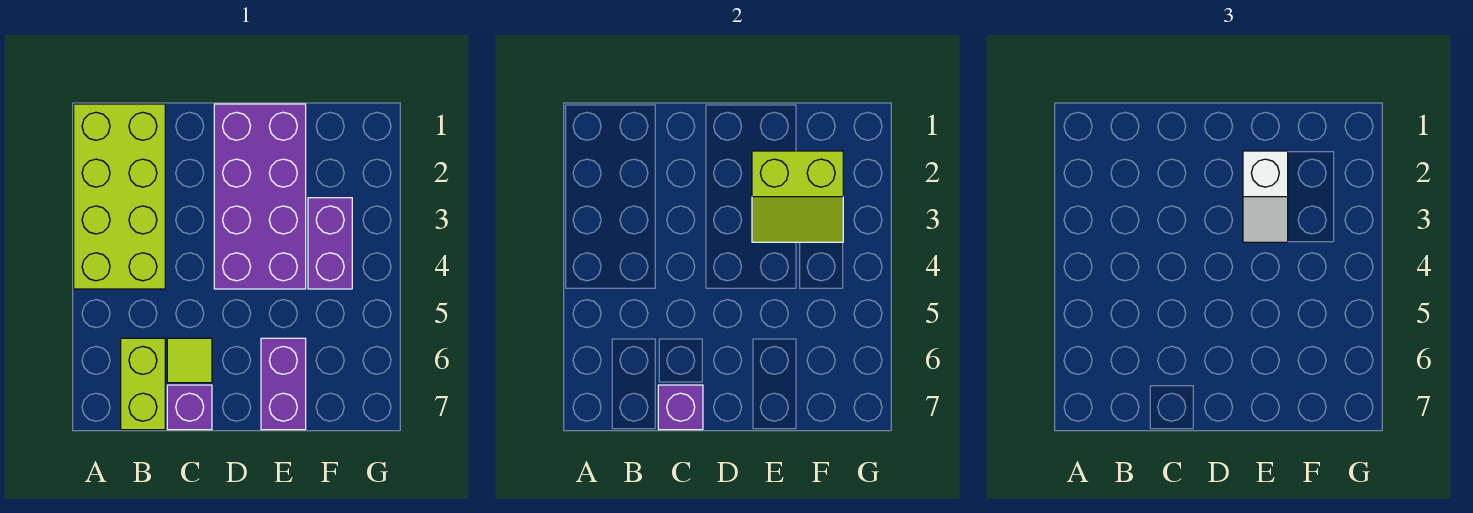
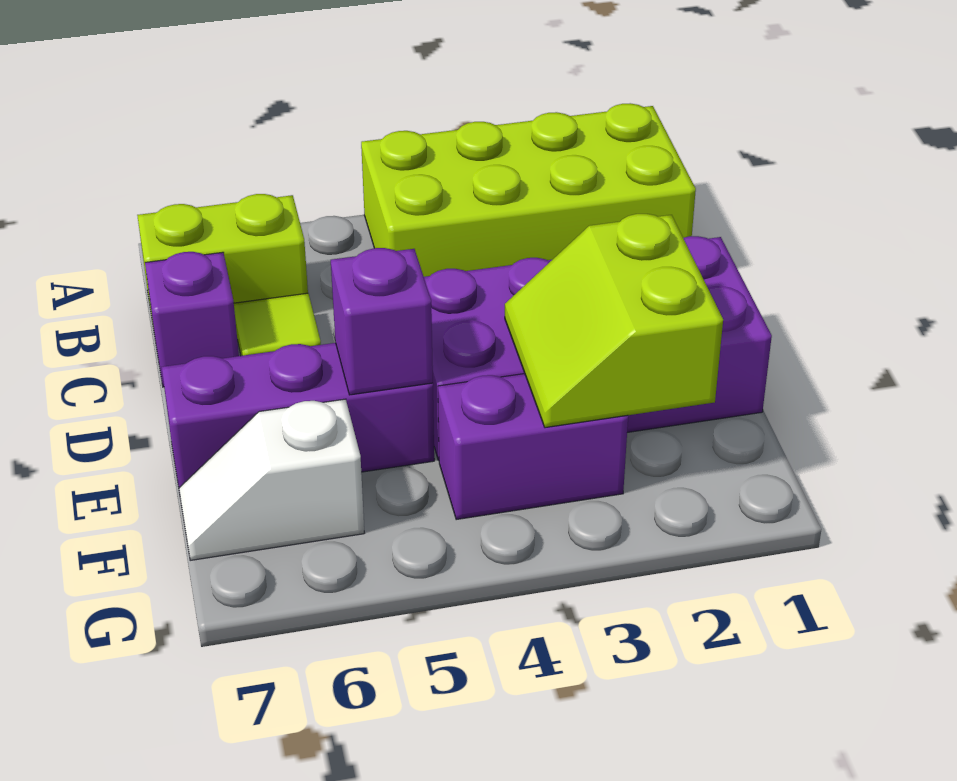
purple 1x1 brick [658,385,703,430] -> purple 1x1 brick moved to [331,248,433,395]
white 1x2 slope [1243,151,1288,242] -> white 1x2 slope moved to [179,399,364,560]
purple 1x2 brick [261,338,306,430] -> purple 1x3 brick [162,343,434,493]

